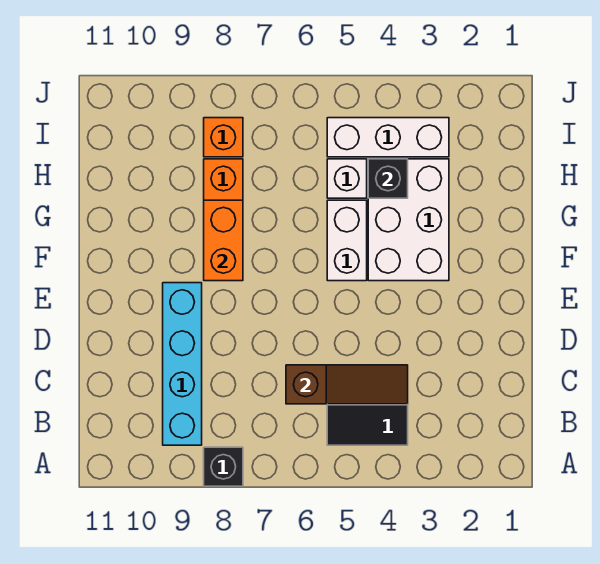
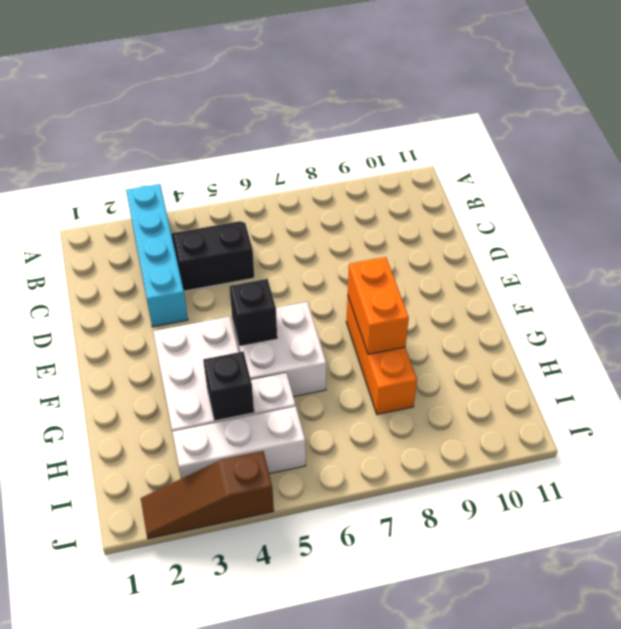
black 1x1 brick [204,447,243,486] -> black 1x1 brick moved to [229,279,277,346]
cyan 1x4 brick [163,283,202,445] -> cyan 1x4 brick moved to [126,184,188,327]
brown 1x3 slope [286,365,408,404] -> brown 1x3 slope moved to [141,451,274,539]
white 1x2 brick [327,200,367,281] -> white 2x2 brick [232,302,326,397]
orange 1x1 brick [204,118,243,157] -> none

